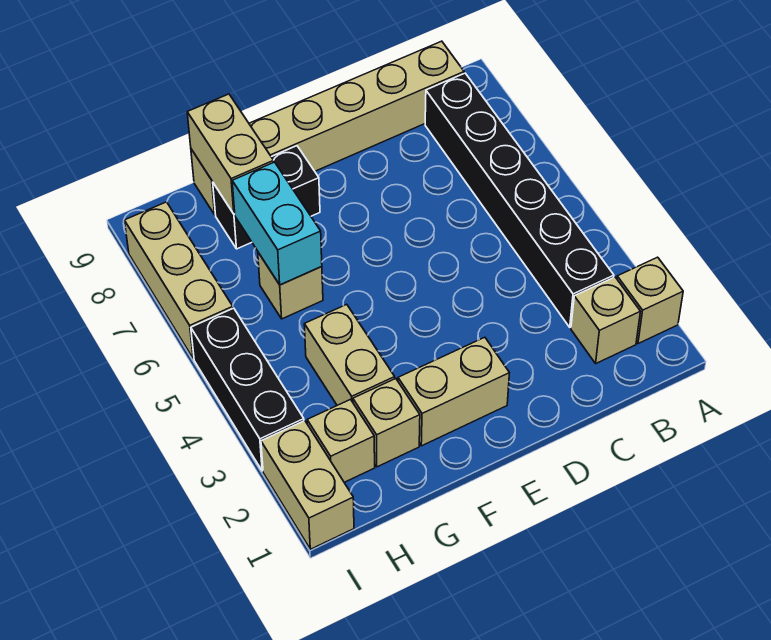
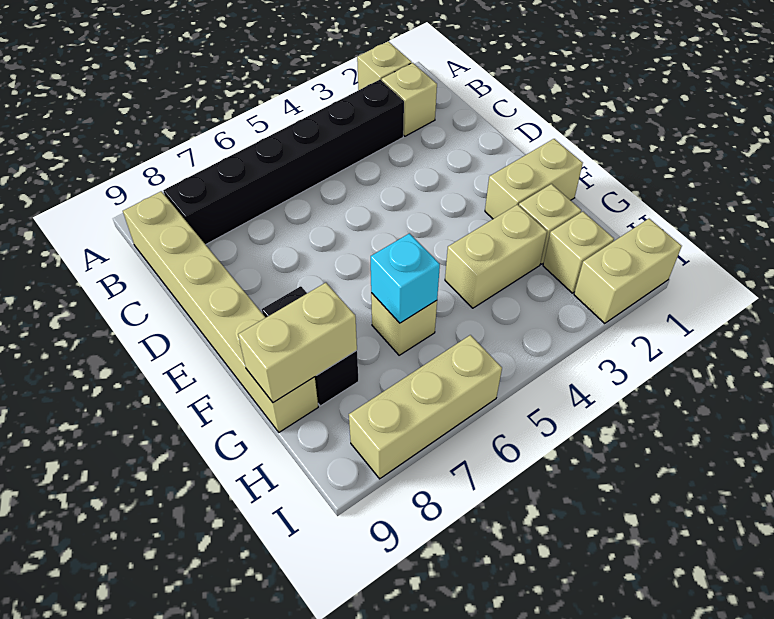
tan 1x2 brick [398,337,509,446] -> tan 1x2 brick turned to [485,139,583,219]
cyan 1x2 brick [232,162,322,285] -> cyan 1x1 brick [371,233,440,323]
black 1x3 brick [191,308,304,471] -> none

